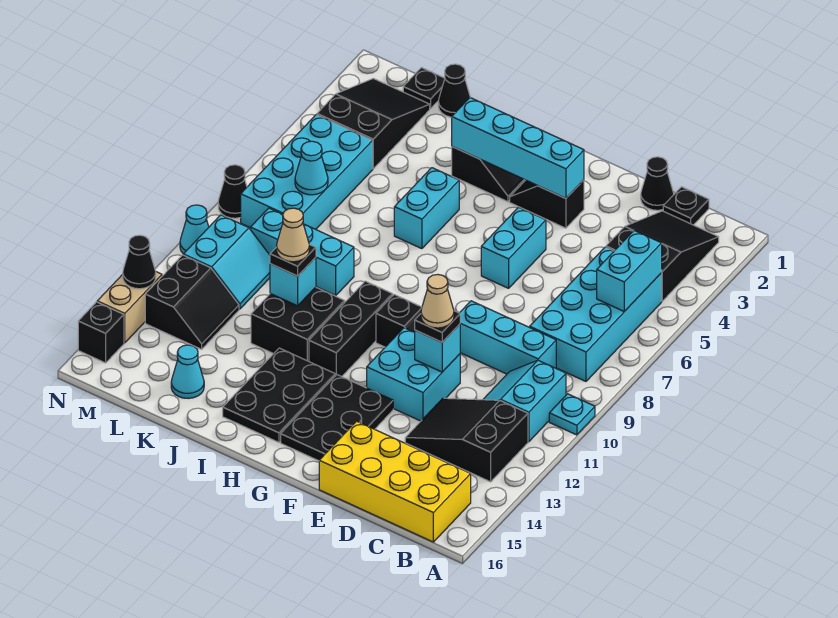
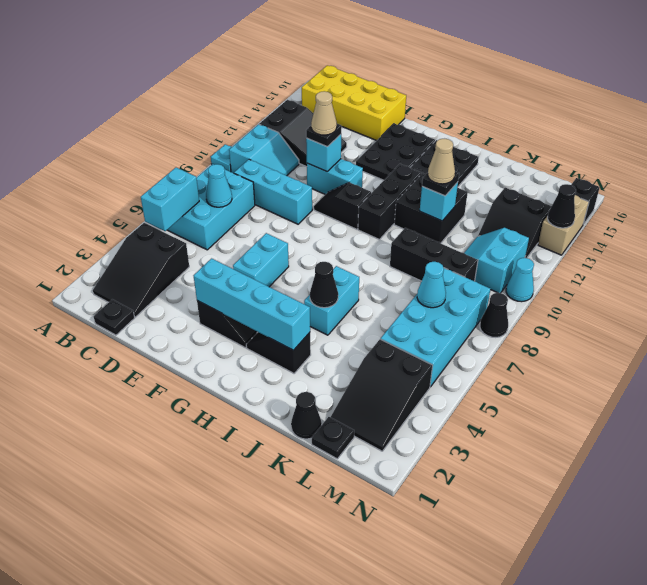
cyan 2x4 brick [530,247,662,381] -> cyan 2x3 brick [168,164,255,250]
black 1x1 cone [641,157,674,210] -> black 1x1 cone moved to [310,262,338,308]
cyan 2x2 brick [367,328,460,421] -> cyan 1x2 brick [307,159,363,195]
cyan 1x3 brick [250,208,354,296] -> black 1x3 brick [390,228,478,281]
cyan 1x1 cone [171,345,204,399] -> cyan 1x1 cone moved to [206,164,232,207]
black 2x2 slope [145,255,239,349] -> black 2x2 slope turned to [478,188,551,258]

